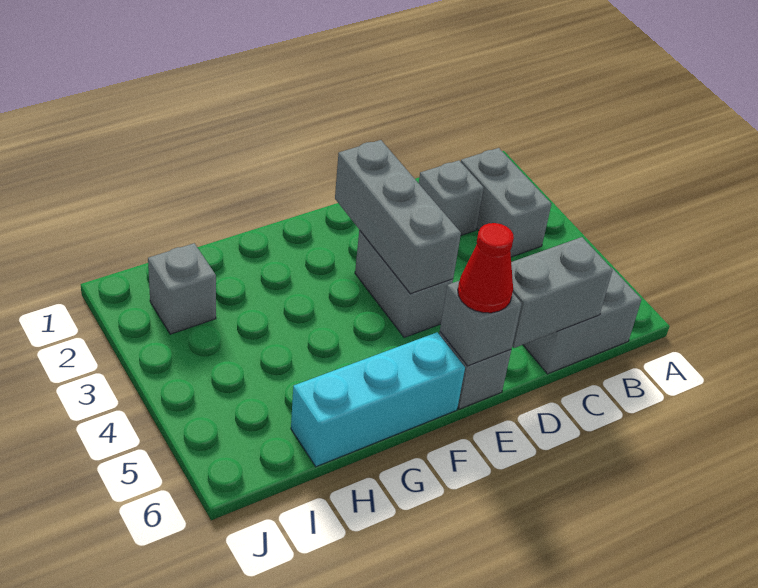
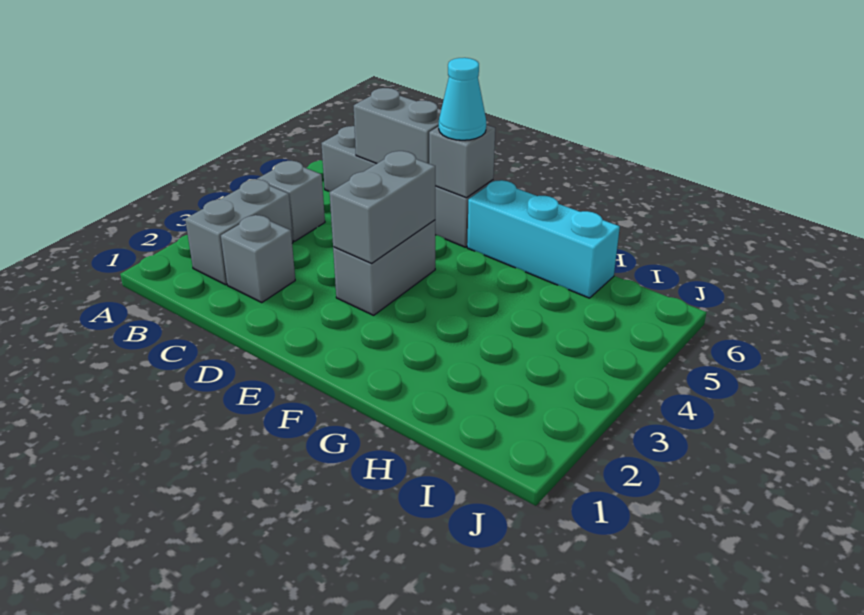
grey 1x3 brick [335,140,461,294] -> grey 1x2 brick [330,151,435,263]
red 1x1 cone [458,223,514,313] -> cyan 1x1 cone [439,58,486,140]
grey 1x1 brick [148,243,216,334] -> grey 1x1 brick moved to [258,161,325,241]

